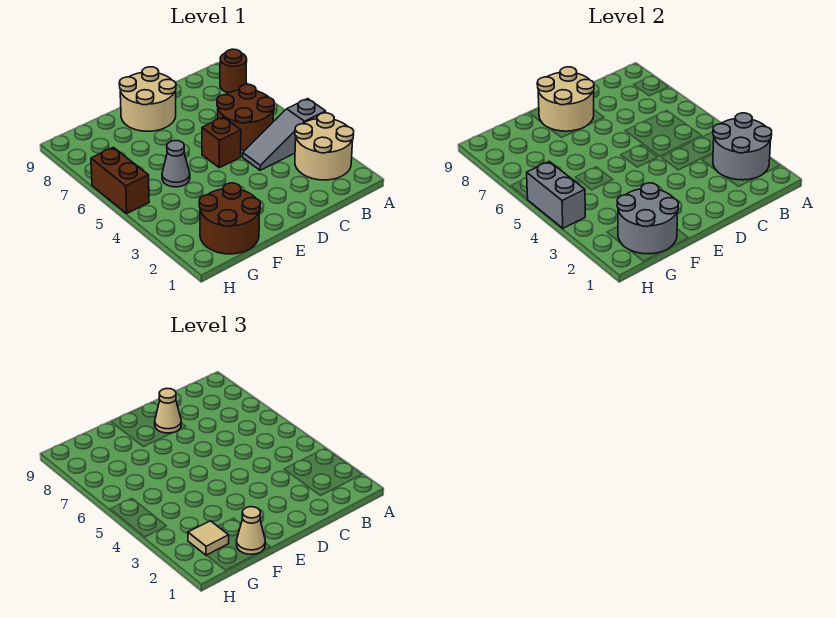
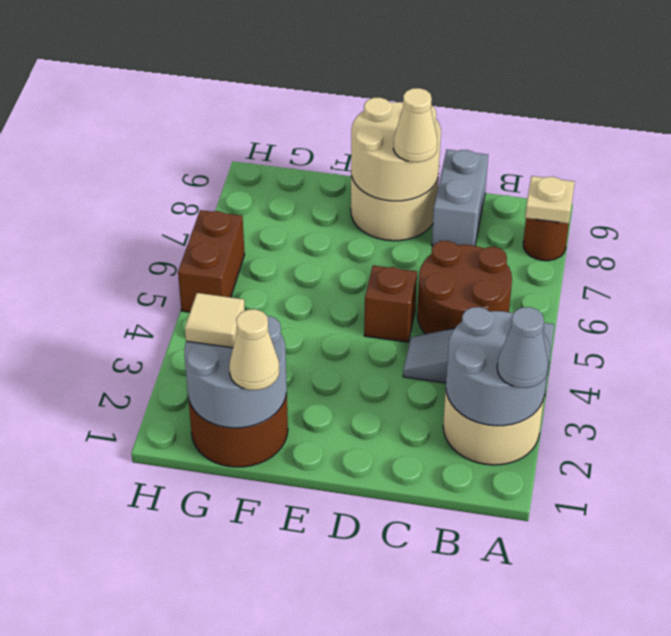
none -> tan 1x1 plate [525,176,575,224]
grey 1x1 cone [162,141,190,187] -> grey 1x1 cone moved to [497,307,548,388]
grey 1x2 brick [527,161,585,228] -> grey 1x2 brick moved to [432,150,488,246]

